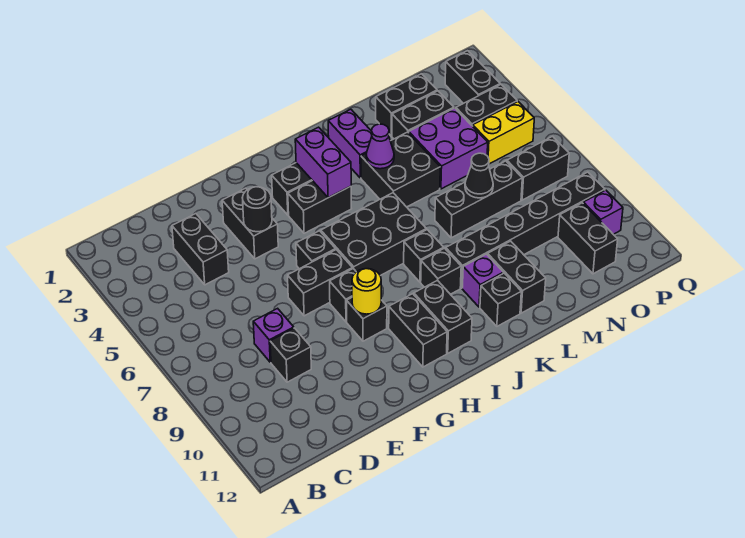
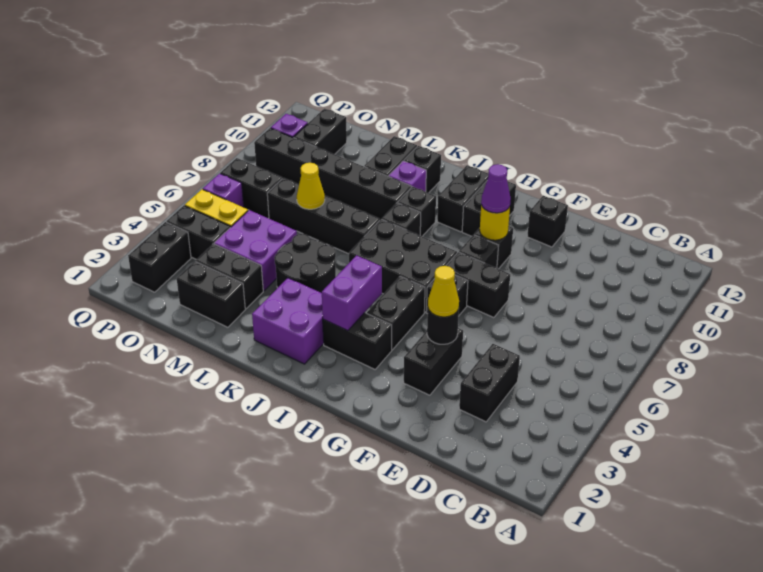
purple 1x1 brick [253,308,294,362] -> purple 1x1 brick moved to [203,173,244,207]
black 1x1 brick [270,328,311,382] -> black 1x1 brick moved to [527,196,568,247]
none -> yellow 1x1 cone [428,266,459,317]
black 1x2 brick [288,181,352,233] -> black 1x2 brick turned to [367,276,425,350]
purple 1x2 brick [328,109,372,178] -> purple 2x2 brick [252,278,324,364]
black 2x2 brick [361,132,440,207] -> black 2x2 round brick [274,234,336,293]
purple 1x1 cone [366,124,394,169] -> purple 1x1 cone moved to [481,164,511,213]
black 1x3 brick [435,161,522,238] -> black 1x4 brick [267,178,380,254]
black 1x1 cone [465,153,493,198] -> yellow 1x1 cone [297,163,325,209]

